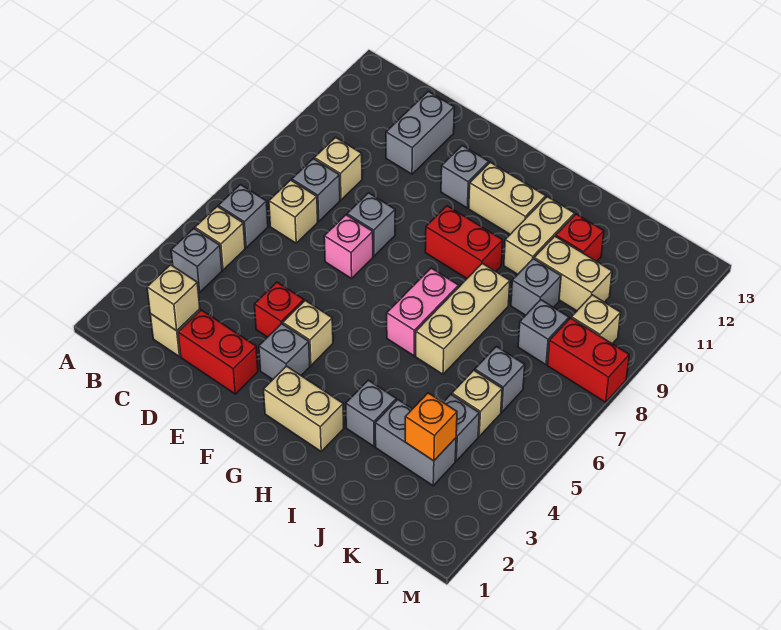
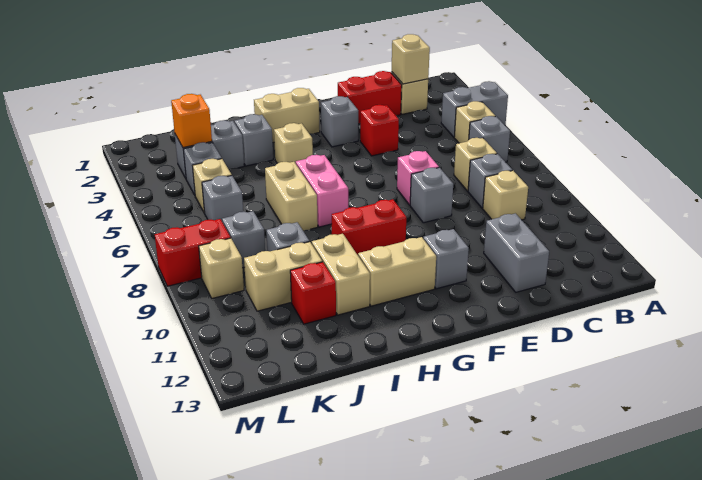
grey 1x1 brick [171,229,222,292] -> grey 1x2 brick [441,81,508,137]
tan 1x1 brick [283,300,333,365] -> tan 1x1 brick moved to [274,123,313,163]
tan 1x3 brick [416,263,510,374] -> tan 1x2 brick [265,162,318,231]

